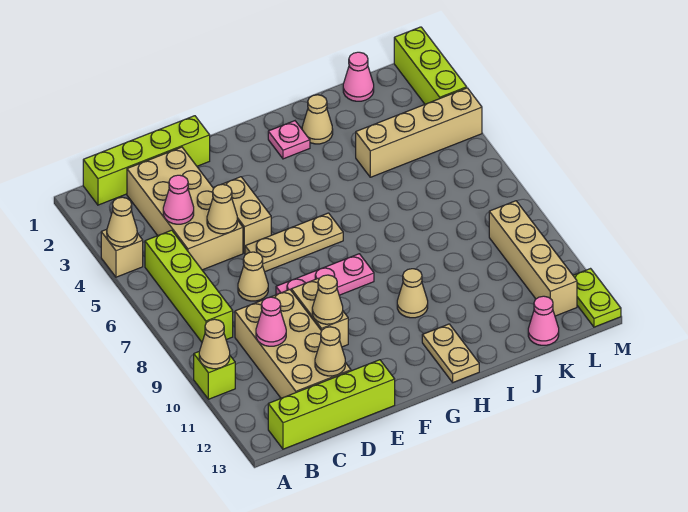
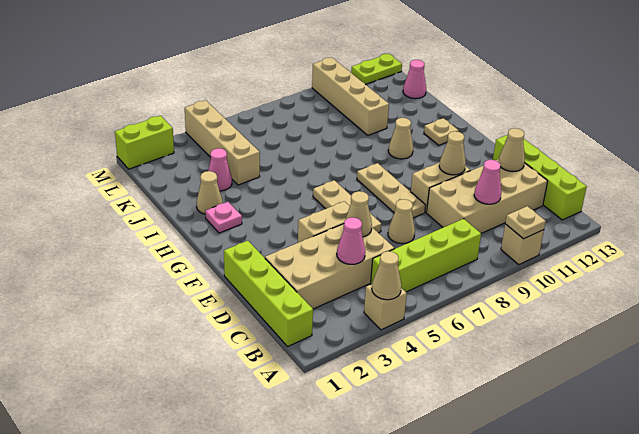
lime 1x1 brick [194,352,235,399] -> tan 1x1 brick [501,224,544,264]
tan 1x1 cone [199,319,230,369] -> tan 1x1 plate [505,206,546,239]
pink 1x3 plate [276,254,374,295] -> tan 1x3 plate [357,163,426,218]
tan 1x2 plate [422,324,479,382] -> tan 1x1 plate [424,118,459,145]
pink 1x1 cone [343,52,374,101] -> pink 1x1 cone moved to [208,148,232,191]
tan 1x4 brick [489,201,577,316] -> tan 1x4 brick turned to [312,57,389,135]
lime 1x3 brick [394,27,467,104] -> lime 1x2 brick [115,116,174,169]

